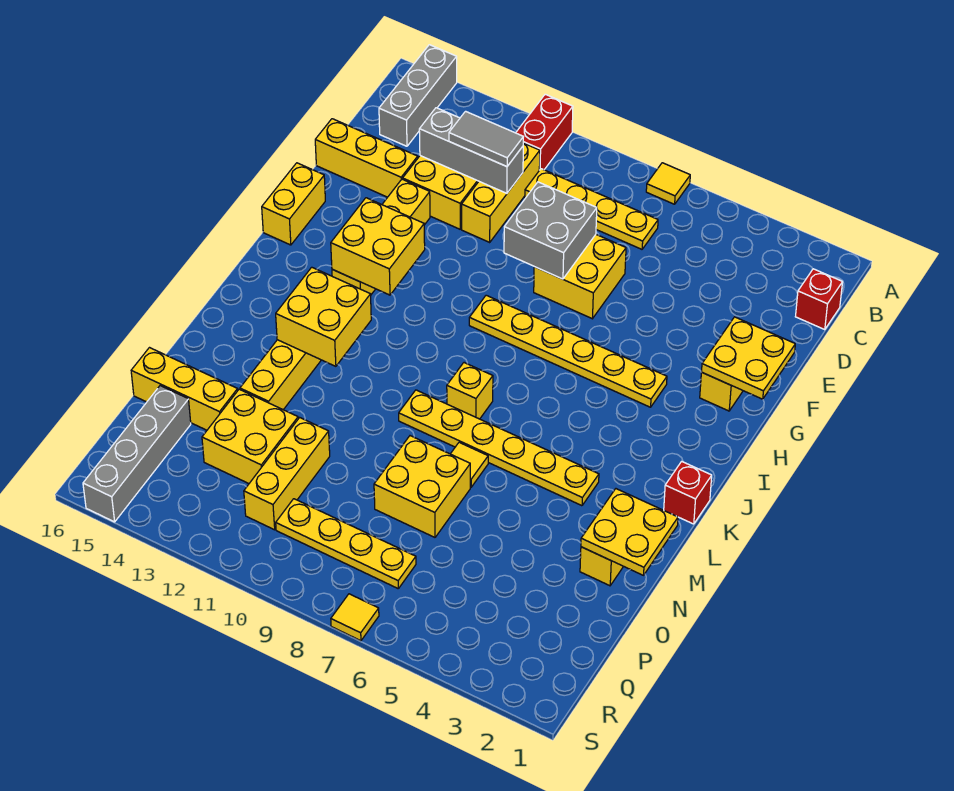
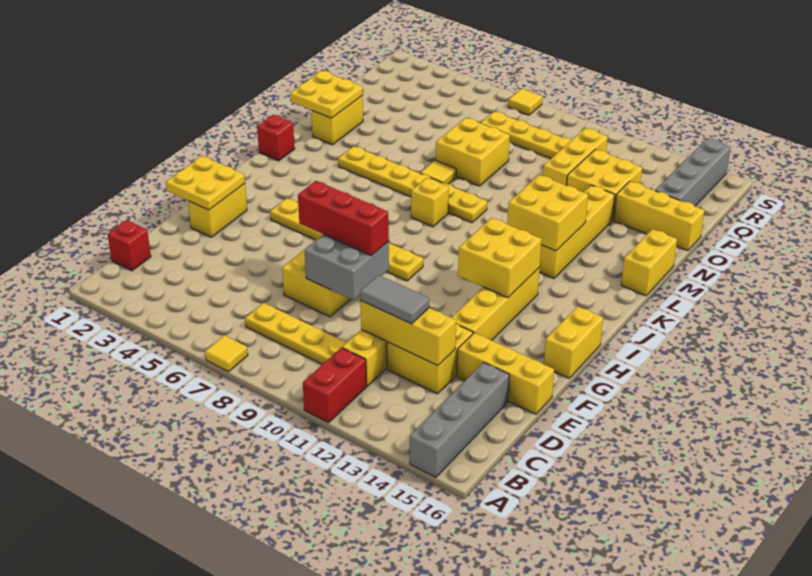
grey 1x3 brick [379,45,457,146] -> grey 1x4 brick [410,362,509,477]
grey 1x3 brick [419,108,523,193] -> yellow 1x3 brick [361,301,456,366]
none -> red 1x3 brick [298,181,389,256]
none -> yellow 1x2 brick [621,229,677,296]

